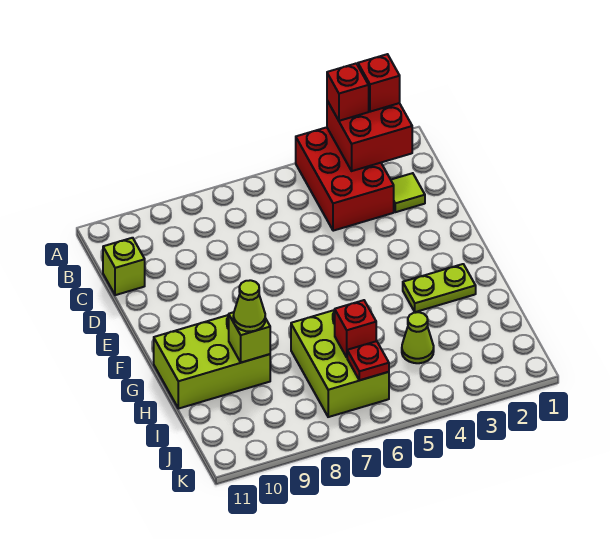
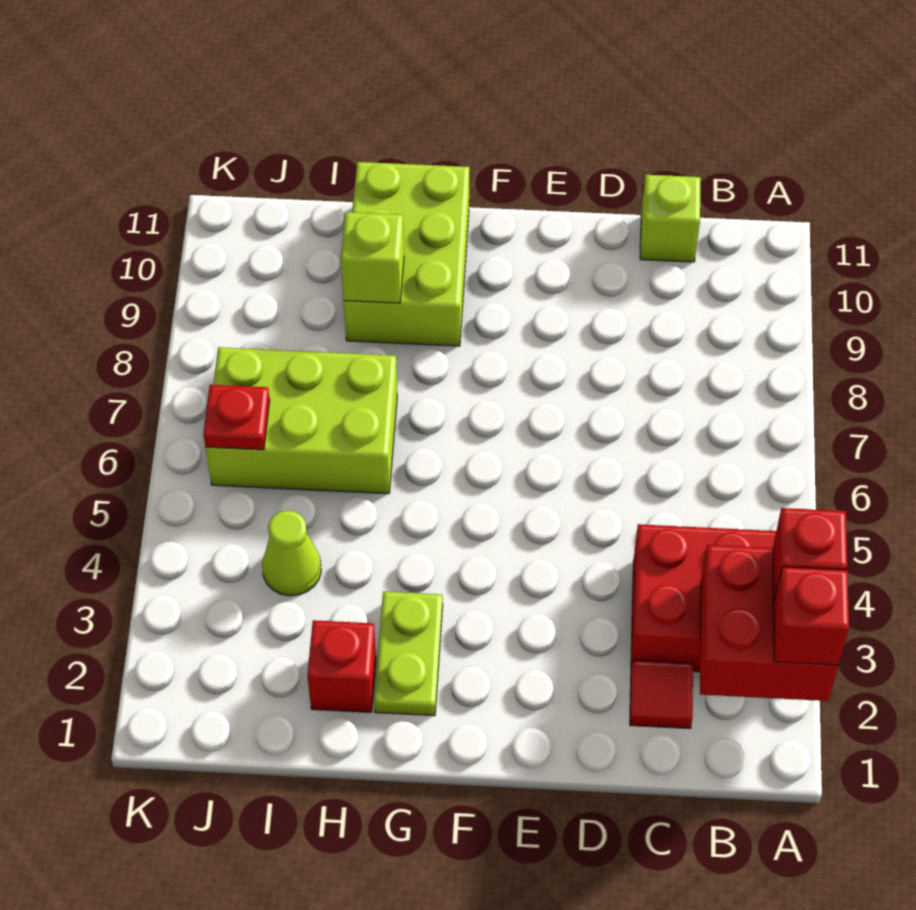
lime 1x1 tile [391,173,425,212] -> red 1x1 tile [630,660,693,728]
lime 1x1 cone [233,280,265,331] -> none
red 1x1 brick [335,300,376,357] -> red 1x1 brick moved to [307,620,376,712]

